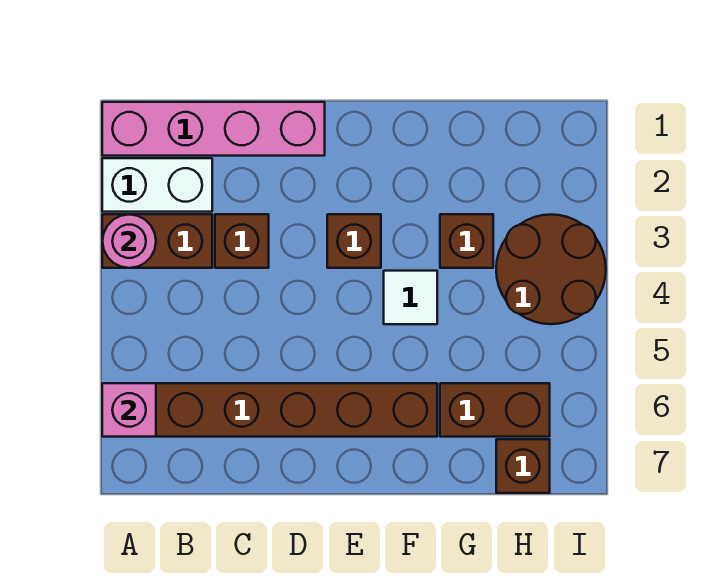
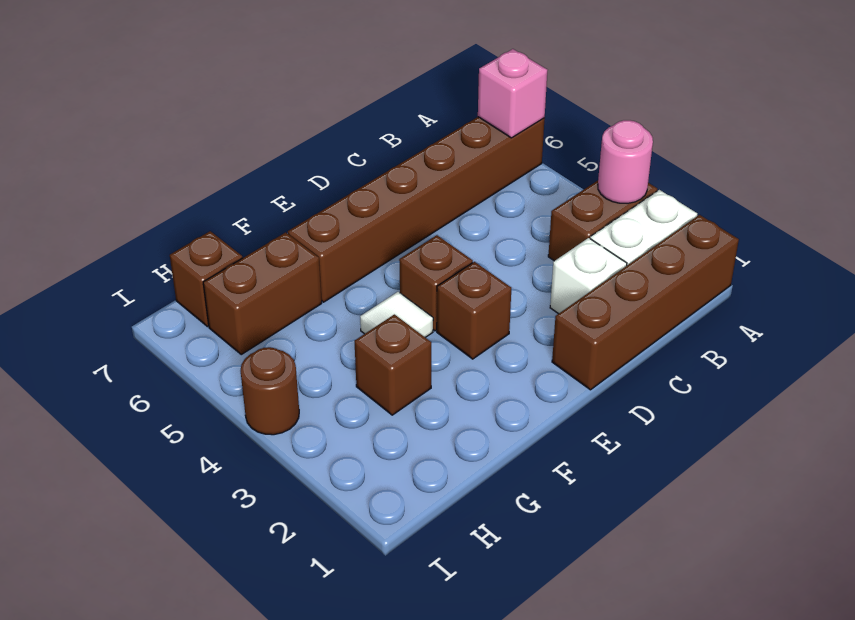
pink 1x4 brick [102,102,325,156] -> brown 1x4 brick [552,215,739,390]
none -> white 1x1 brick [550,238,627,314]
brown 1x1 brick [215,214,269,268] -> brown 1x1 brick moved to [399,235,473,331]
brown 2x2 round brick [496,215,606,324] -> brown 1x1 round brick [241,347,299,435]

